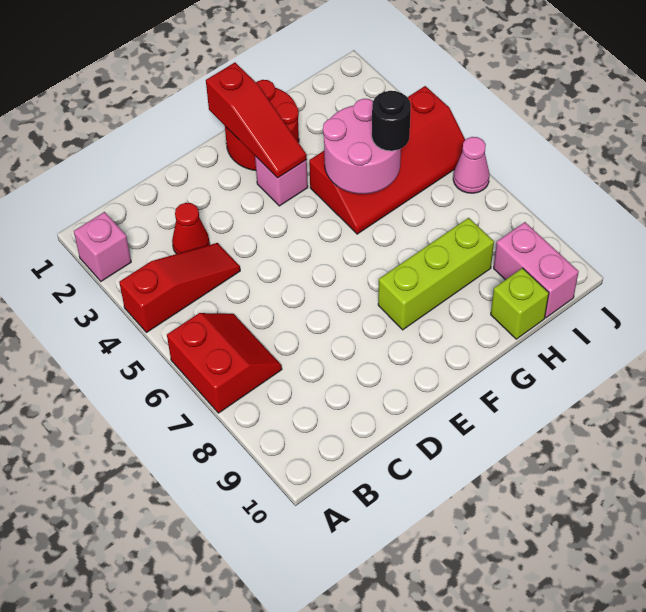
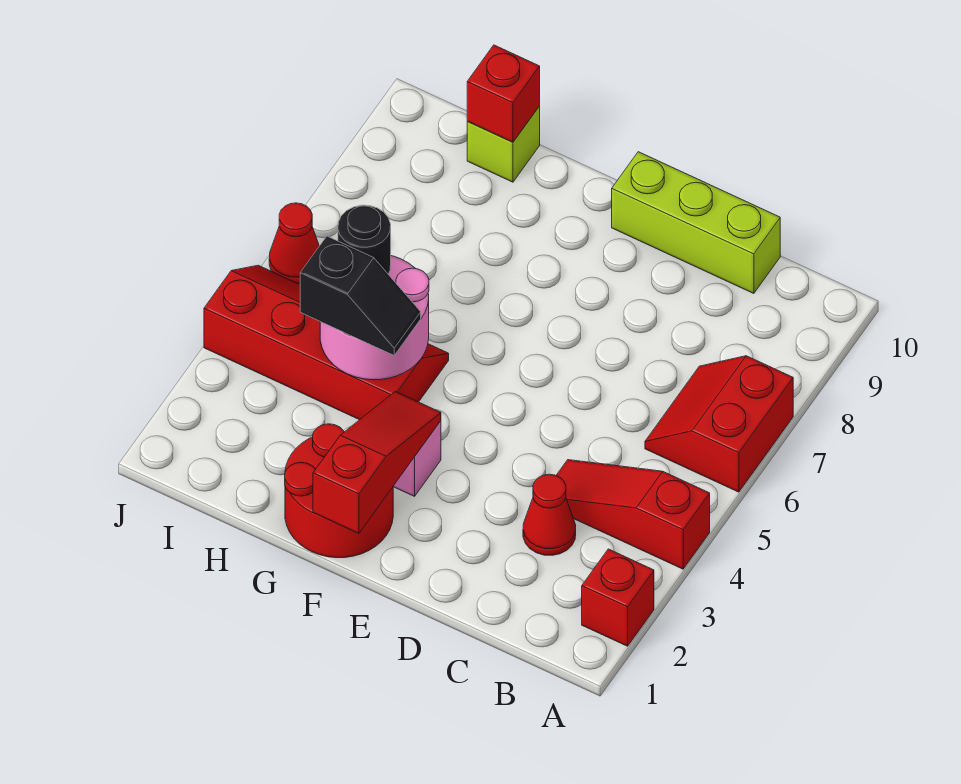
pink 1x1 brick [74,212,131,281] -> red 1x1 brick [582,549,654,646]
lime 1x3 brick [378,218,494,330] -> lime 1x3 brick moved to [612,152,780,293]
none -> black 1x2 slope [300,236,421,355]
none -> red 1x1 brick [467,45,540,142]
pink 1x2 brick [494,222,579,318] -> none
pink 1x1 cone [453,137,490,193] -> red 1x1 cone [269,203,319,284]

